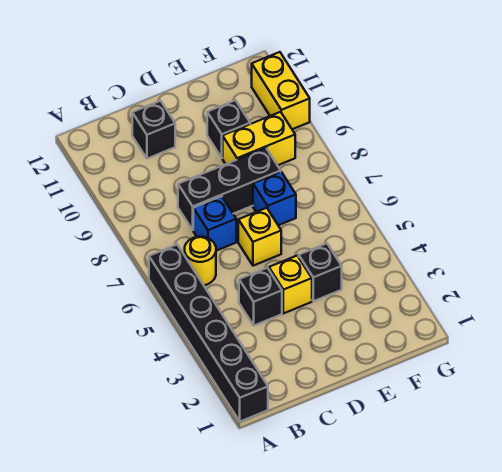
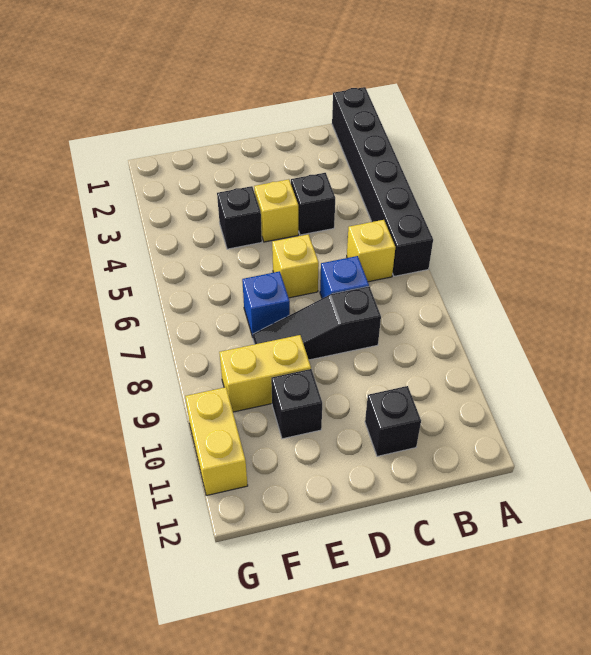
yellow 1x1 round brick [185,237,216,285] -> yellow 1x1 brick [347,220,395,282]
black 1x3 brick [178,148,281,230] -> black 1x3 slope [253,286,381,360]

